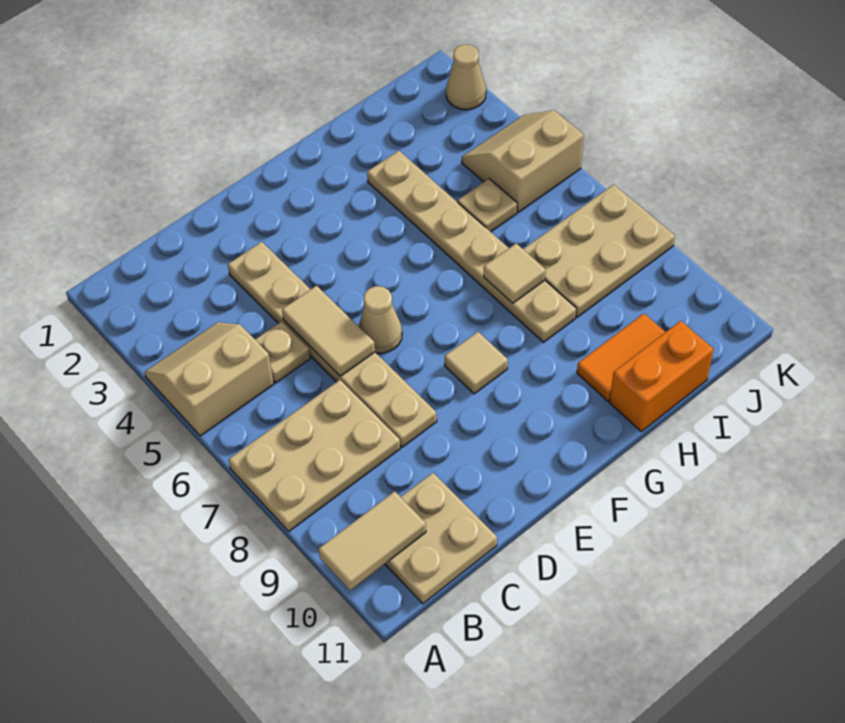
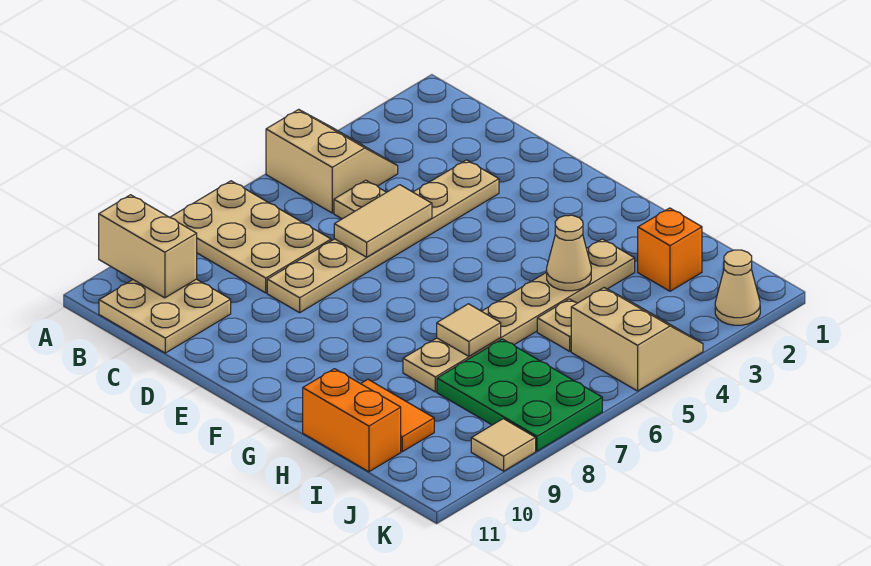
tan 1x2 tile [319,491,426,590] -> tan 1x2 brick [99,195,197,298]
tan 1x1 cone [359,286,402,353] -> tan 1x1 cone moved to [547,215,591,291]
tan 1x1 tile [444,332,508,394] -> tan 1x1 tile moved to [471,419,536,471]
none -> orange 1x1 brick [638,208,702,291]
tan 2x3 plate [523,184,675,317] -> green 2x3 plate [437,339,602,451]

